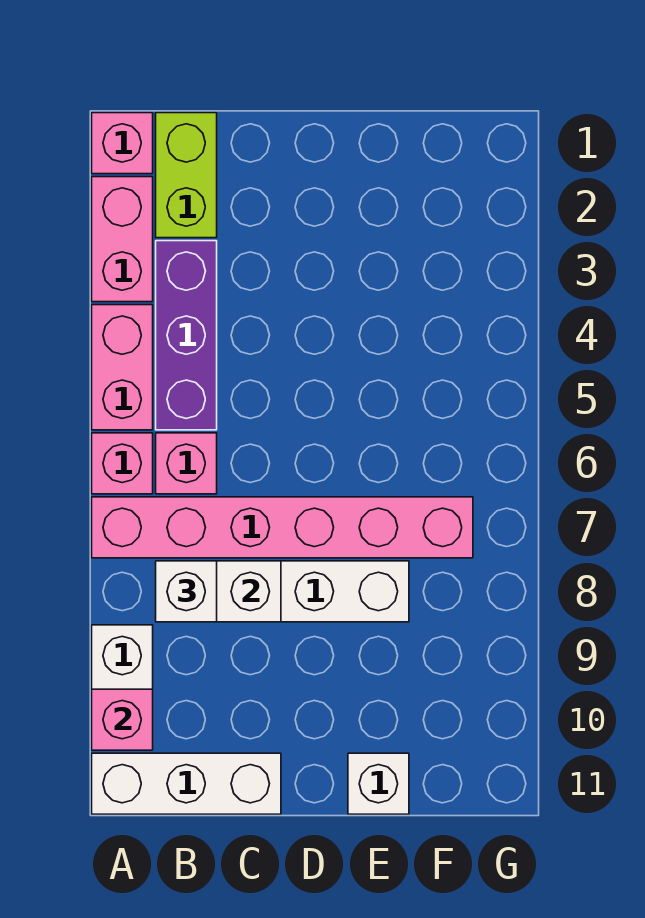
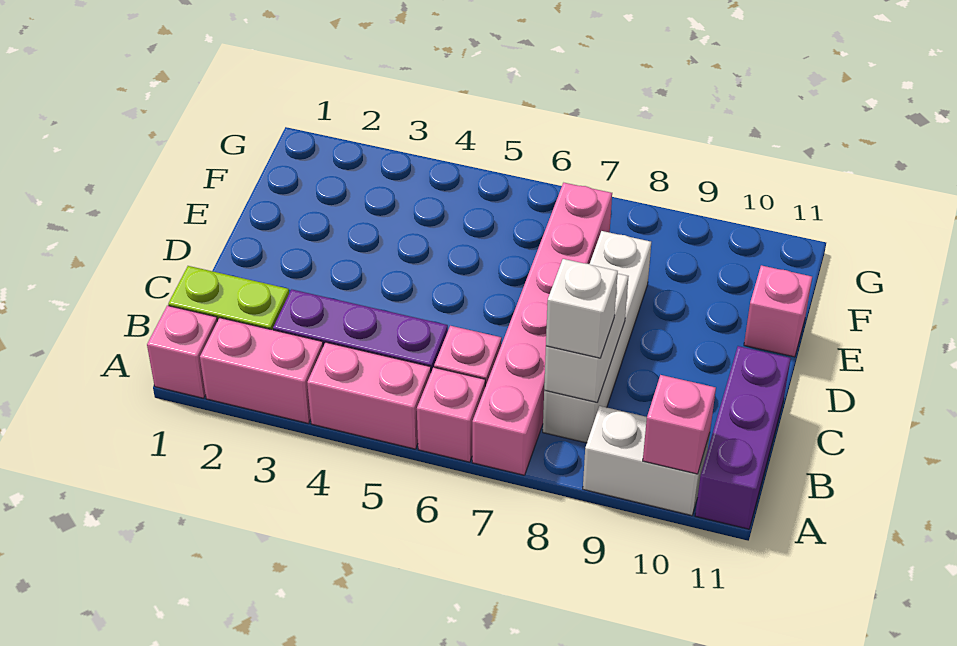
white 1x3 brick [92,753,281,814] -> purple 1x3 brick [695,346,791,529]
white 1x1 brick [348,753,409,814] -> pink 1x1 brick [744,265,812,357]

